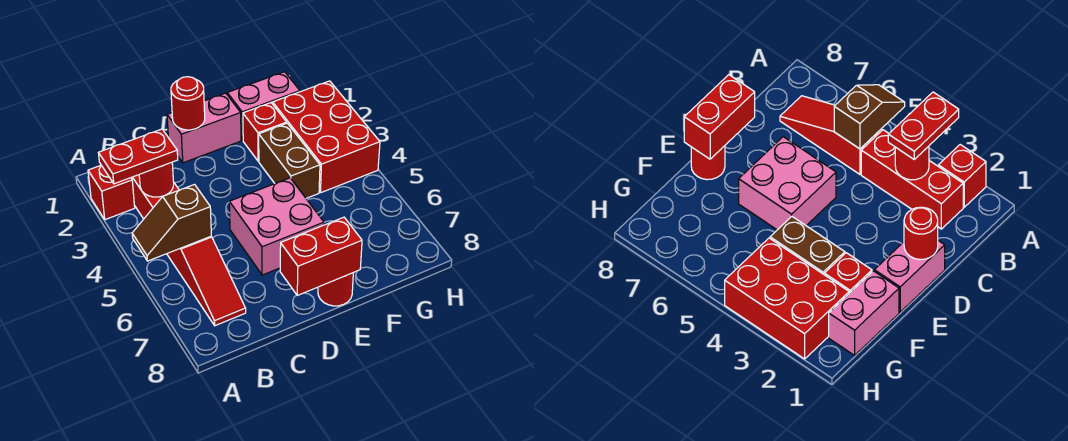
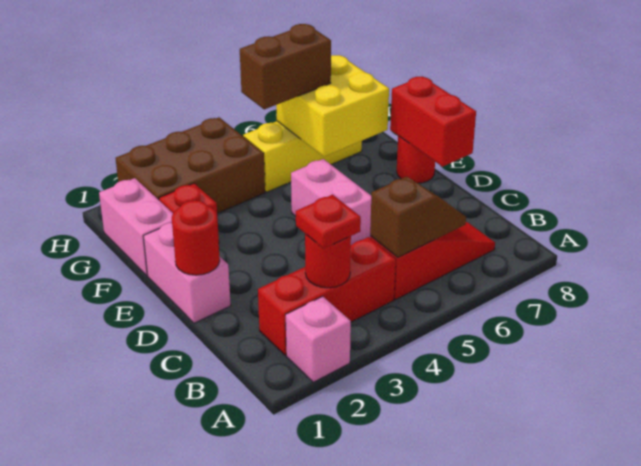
red 1x1 brick [88,165,135,220] -> pink 1x1 brick [286,296,351,382]
red 1x2 plate [99,129,178,184] -> red 1x1 plate [296,195,361,249]
brown 1x2 slope [132,185,211,261] -> brown 1x2 slope turned to [370,177,466,258]
pink 2x2 brick [229,178,324,275] -> pink 1x2 brick [291,159,371,245]
brown 1x2 brick [259,123,320,198] -> brown 1x2 brick moved to [240,24,331,109]
none -> yellow 2x2 brick [276,55,389,157]
red 2x3 brick [273,81,380,192] -> brown 2x3 brick [116,117,265,213]
none -> yellow 1x3 brick [243,121,362,192]

